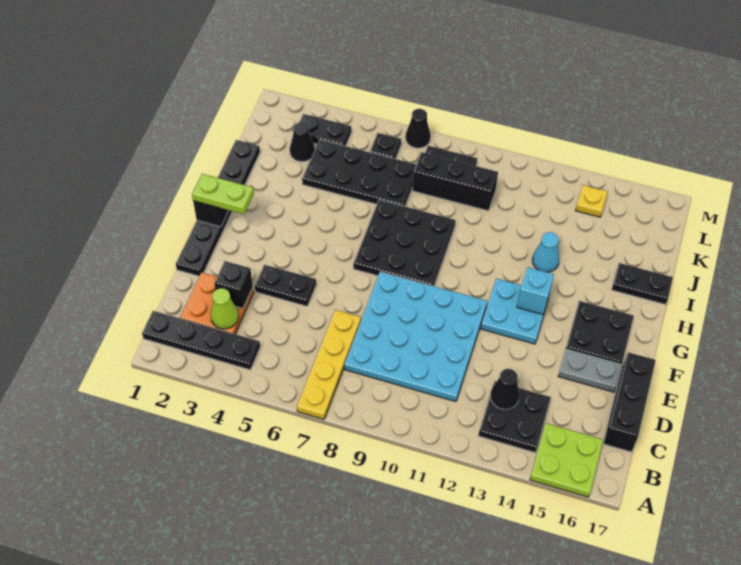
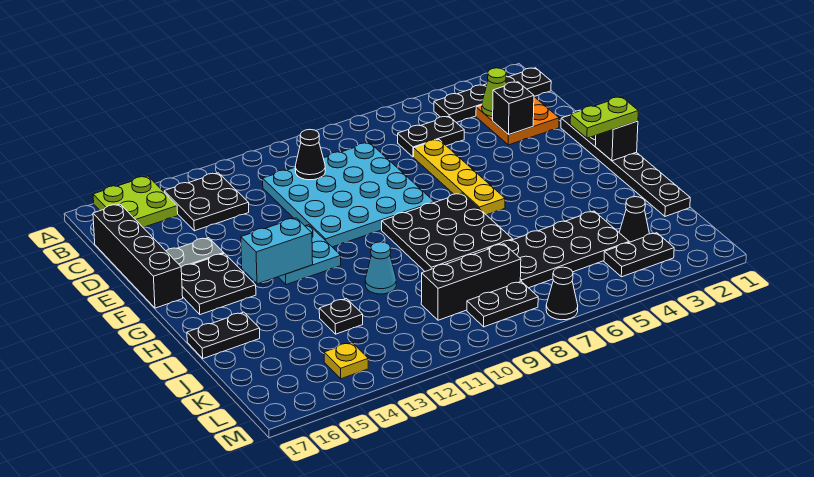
yellow 1x4 plate [297,310,361,419] -> yellow 1x4 plate moved to [414,139,505,215]
black 1x1 cone [490,369,519,409] -> black 1x1 cone moved to [295,129,325,180]
black 1x3 brick [603,352,656,452] -> black 1x4 brick [93,204,183,308]
black 1x2 plate [255,265,316,306] -> black 1x2 plate moved to [398,116,464,157]
cyan 1x1 brick [517,267,554,315] -> cyan 1x2 brick [241,218,313,284]
cyan 1x1 cone [532,232,559,272] -> cyan 1x1 cone moved to [365,242,396,294]
black 1x1 plate [370,133,401,159] -> black 1x1 plate moved to [319,299,363,334]

